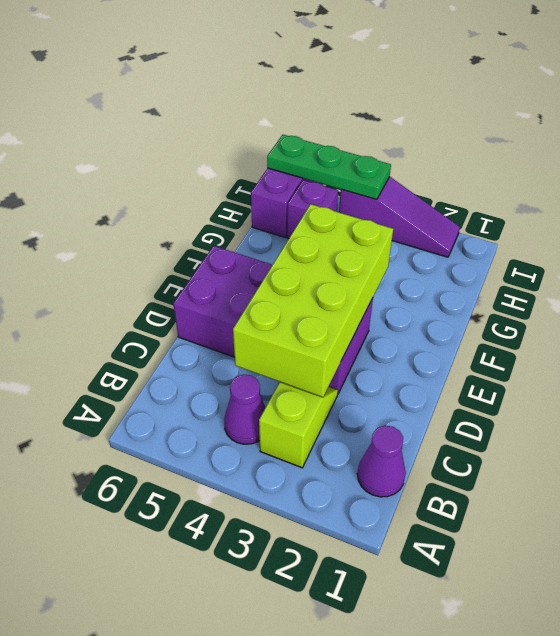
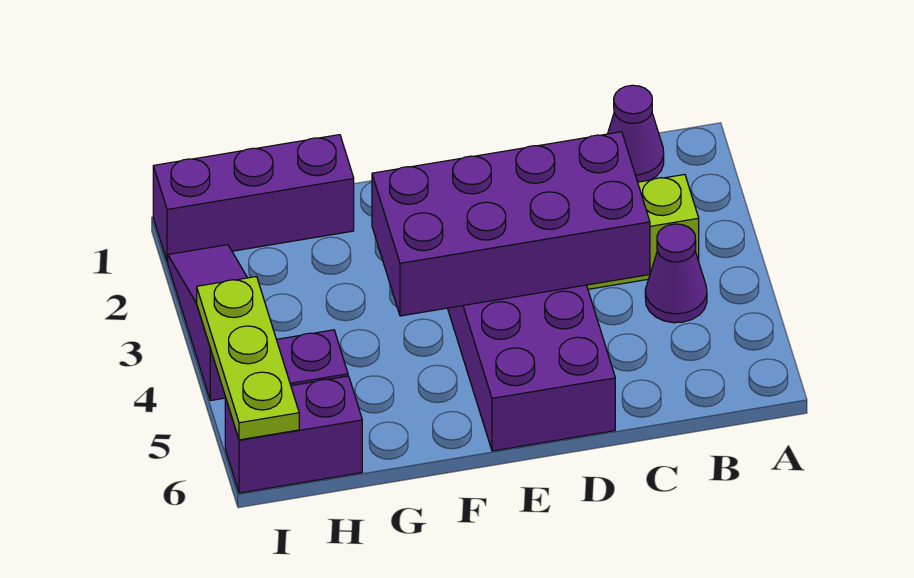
lime 2x4 brick [233,204,393,397] -> purple 2x4 brick [372,132,650,316]
none -> purple 1x3 brick [153,135,354,262]
green 1x3 plate [267,135,391,200] -> lime 1x3 plate [197,276,299,440]

